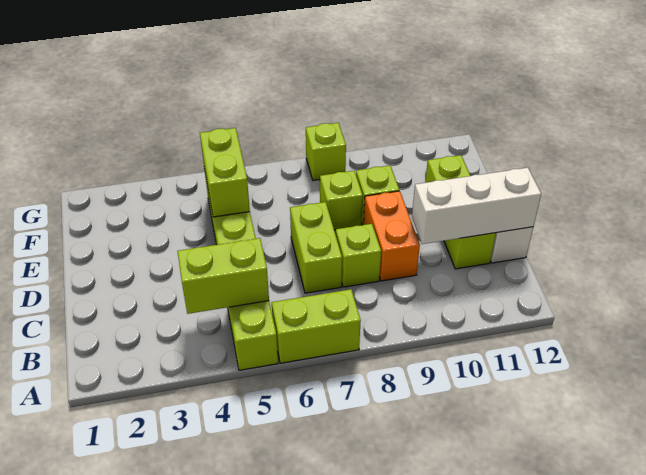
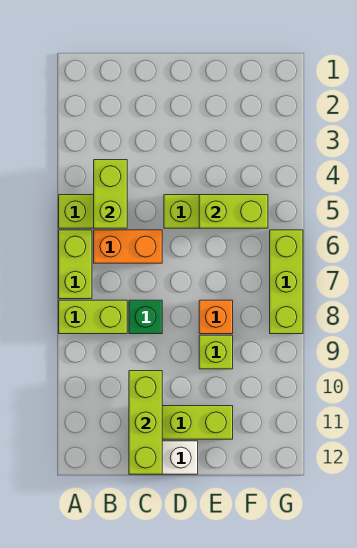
lime 1x2 brick [290,202,342,293] -> lime 1x2 brick moved to [59,300,127,334]
lime 1x1 brick [336,224,381,287] -> green 1x1 brick [129,300,162,334]
orange 1x2 brick [364,191,420,281] -> orange 1x2 brick moved to [94,230,162,263]
white 1x3 brick [412,168,541,244] -> lime 1x3 brick [129,371,162,474]
lime 1x1 brick [320,171,363,230] -> orange 1x1 brick [199,300,233,334]
lime 1x1 brick [306,123,346,180] -> lime 1x3 brick [270,230,303,334]

